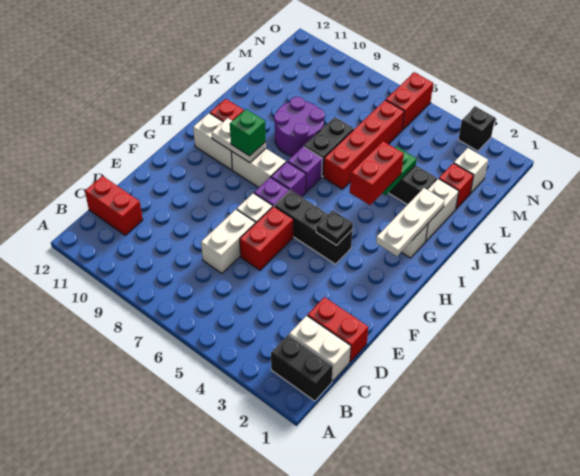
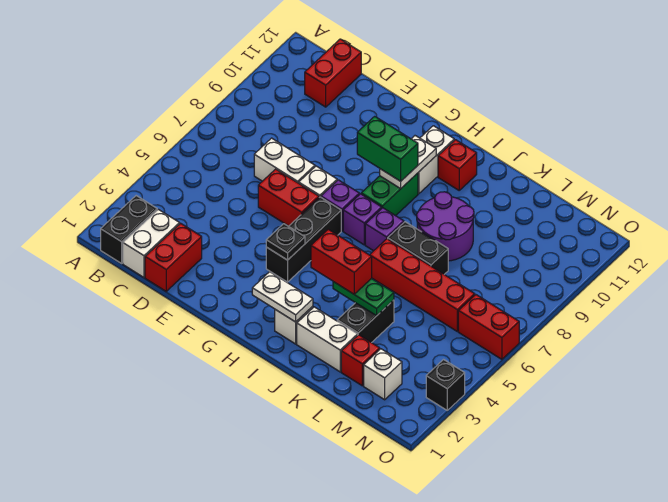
white 1x3 plate [376,188,445,256] -> white 1x2 plate [252,272,313,322]
white 1x2 brick [231,149,286,188] -> green 1x2 brick [361,173,418,216]
green 1x1 brick [230,109,266,156] -> green 1x2 brick [357,116,418,181]

